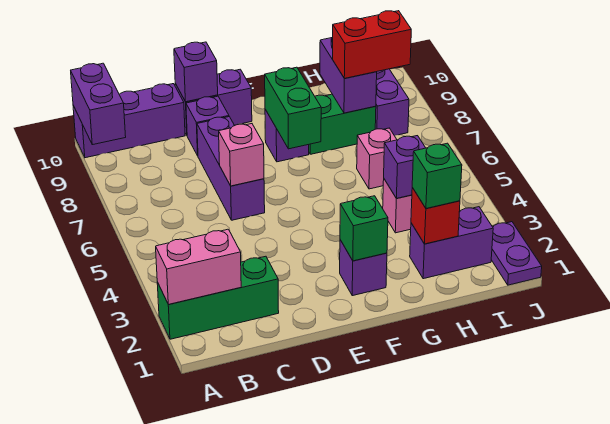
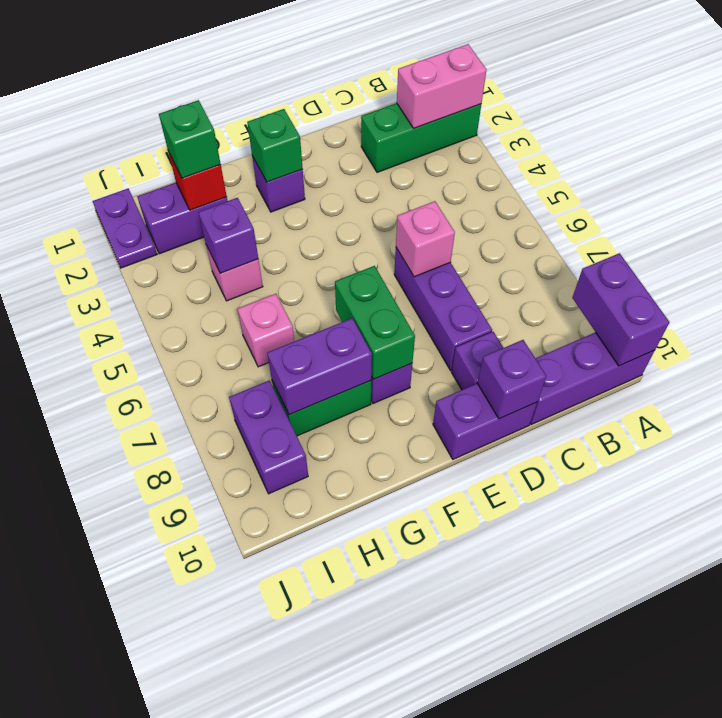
purple 1x2 brick [320,38,377,113] -> purple 1x2 brick turned to [267,318,372,415]
red 1x2 brick [332,11,411,79] -> none

